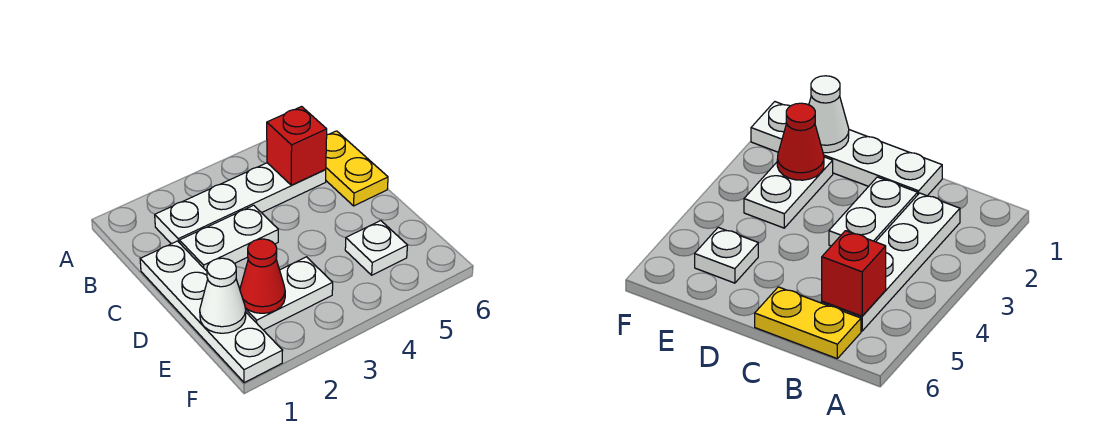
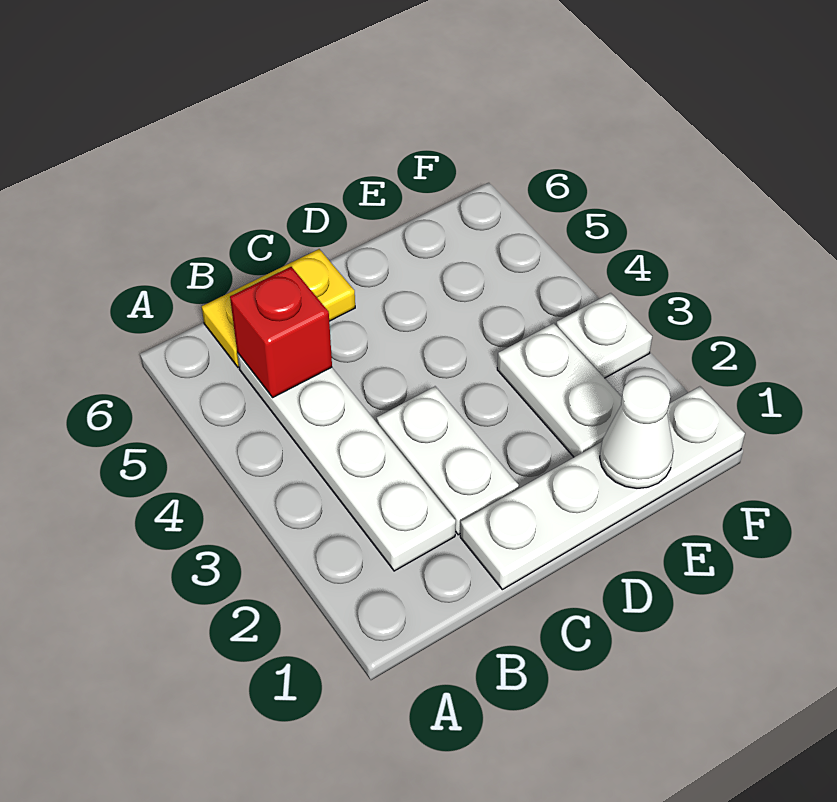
red 1x1 cone [240,239,285,313] -> none
white 1x1 plate [345,221,408,275] -> white 1x1 plate moved to [556,293,652,378]

